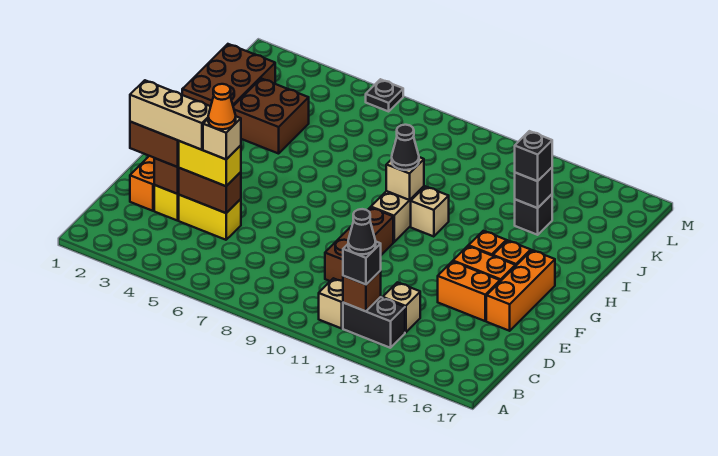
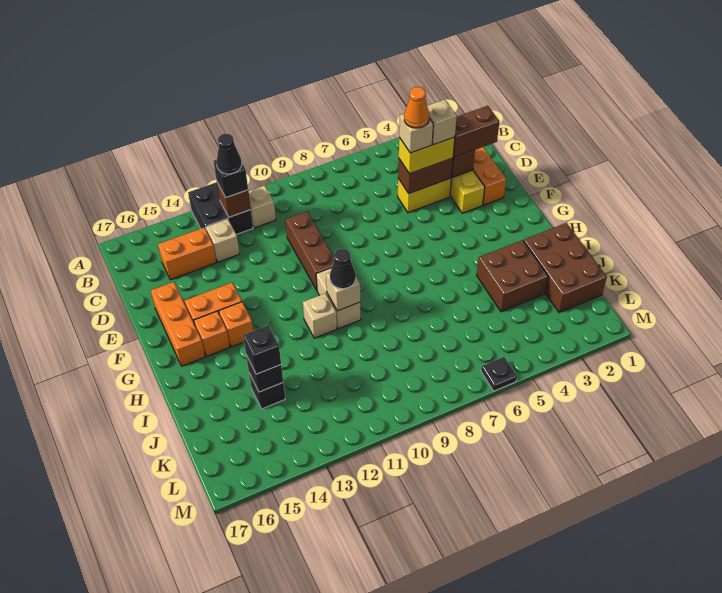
black 1x2 brick [343,297,405,348] -> black 2x2 brick [188,182,253,235]
tan 1x3 brick [130,80,211,150] -> tan 1x1 brick [427,100,457,145]
orange 1x2 brick [438,261,500,321] -> orange 1x2 brick moved to [158,228,216,280]

